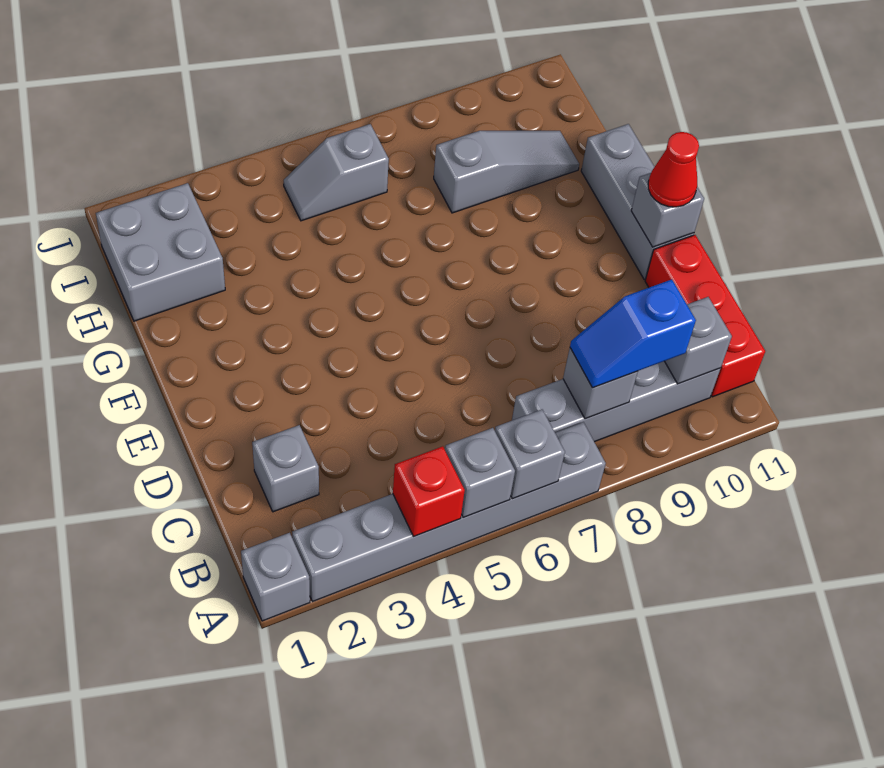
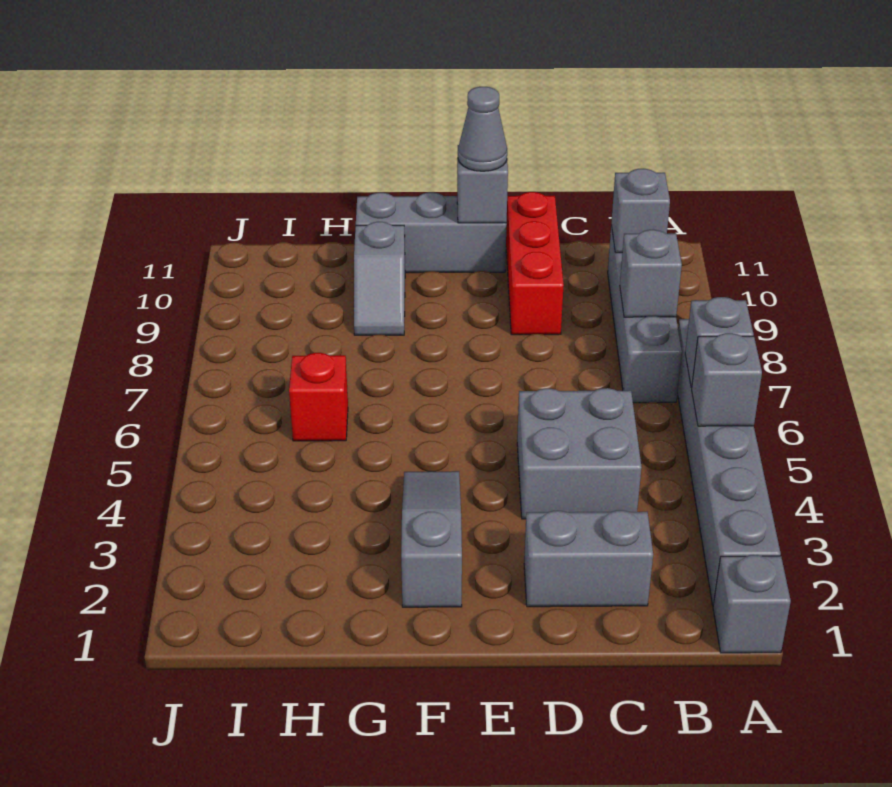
red 1x1 brick [393,446,465,536] -> red 1x1 brick moved to [289,353,348,441]
blue 1x2 slope [570,279,696,388] -> none
red 1x3 brick [645,235,765,397] -> red 1x3 brick turned to [506,192,564,335]
grey 1x1 brick [252,425,319,512] -> grey 1x2 brick [524,510,653,607]
red 1x1 cone [648,132,699,207] -> grey 1x1 cone [458,87,507,171]
grey 2x2 brick [96,183,225,321] -> grey 2x2 brick moved to [517,388,642,519]
grey 1x3 slope [434,131,579,213] -> grey 1x3 slope moved to [401,471,462,607]
grey 1x2 slope [284,124,389,221] -> grey 1x2 slope moved to [354,222,405,335]

